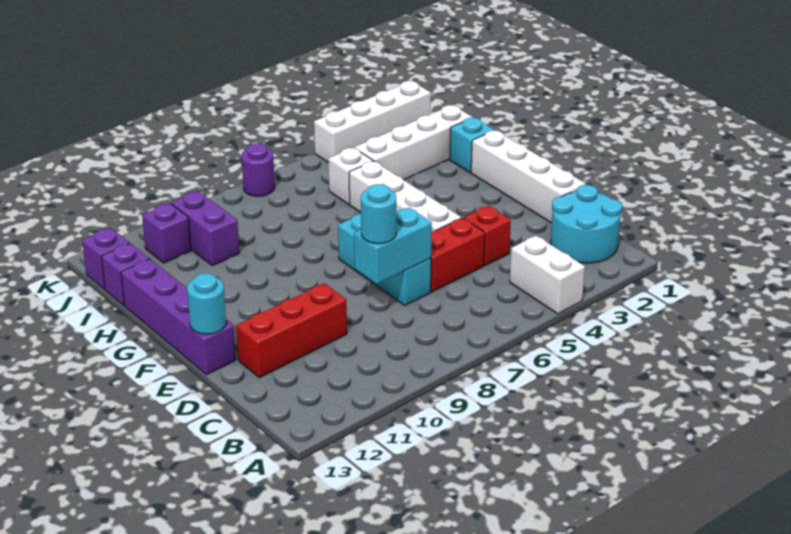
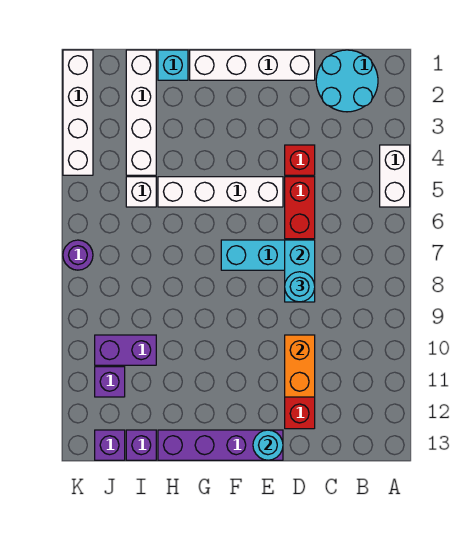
white 1x2 brick [510,236,585,314] -> white 1x2 brick turned to [380,145,410,207]
none -> orange 1x2 brick [285,335,315,397]

